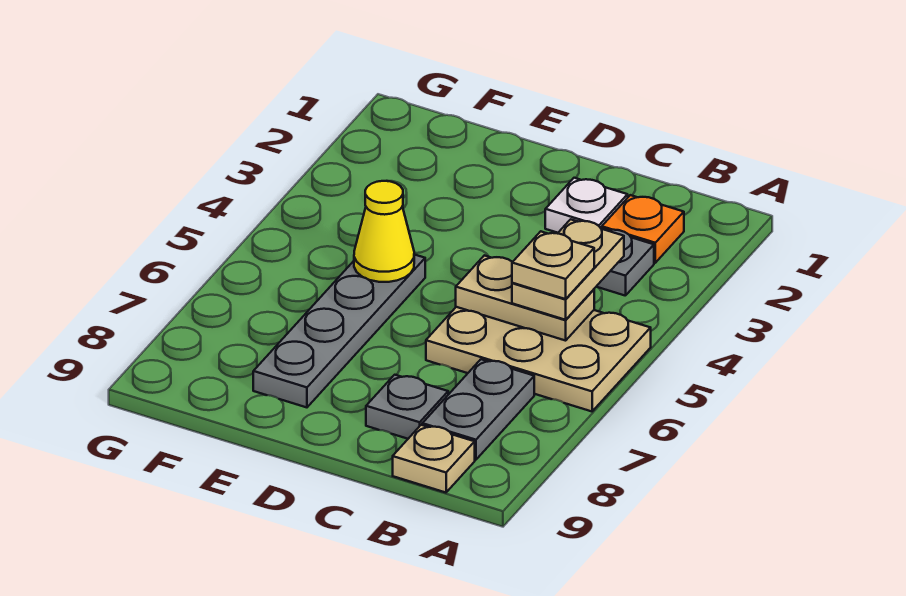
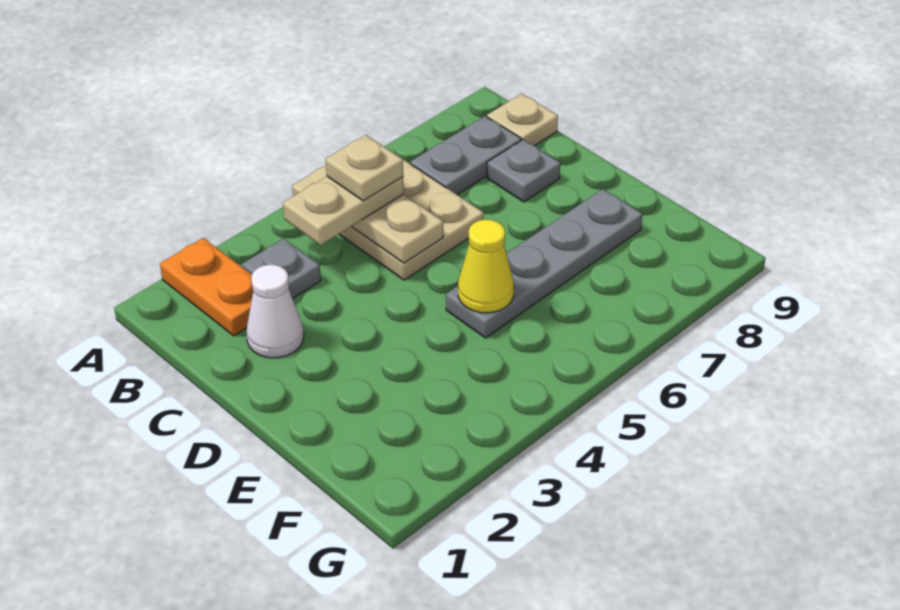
orange 1x1 plate [602,195,684,263] -> orange 1x2 plate [160,238,253,336]
white 1x1 plate [545,178,628,233] -> white 1x1 cone [246,264,304,358]

